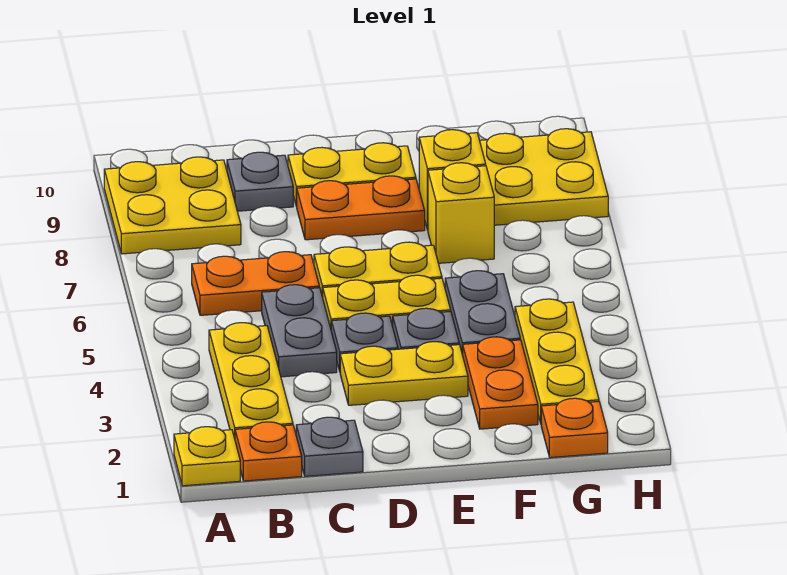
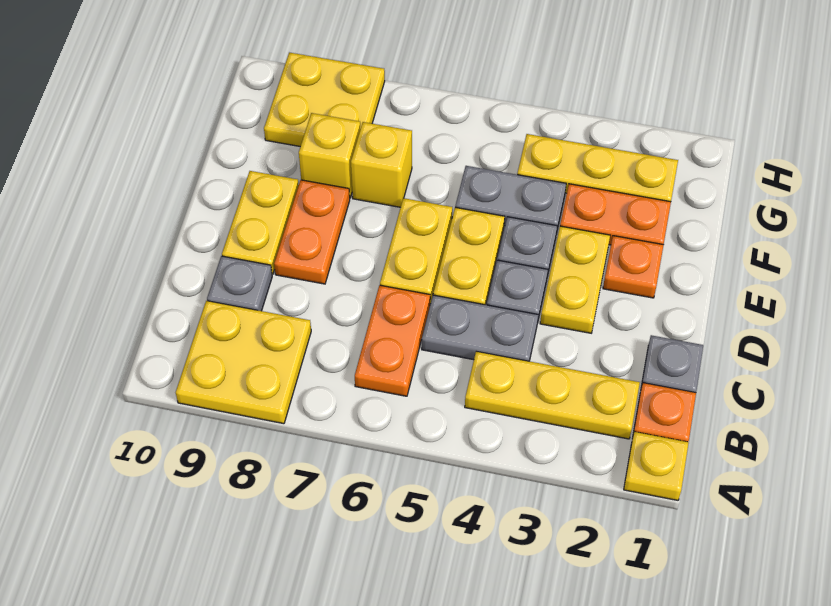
orange 1x1 plate [541,398,608,458] -> orange 1x1 plate moved to [603,236,663,298]

